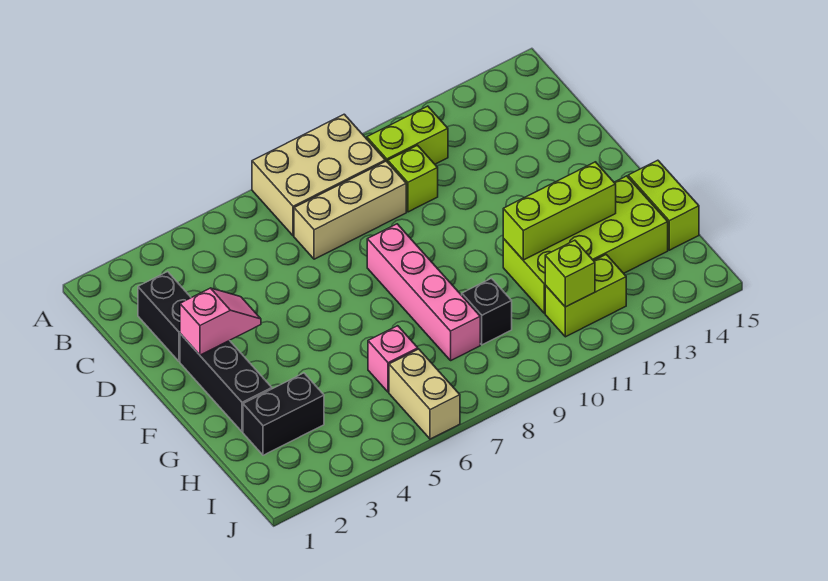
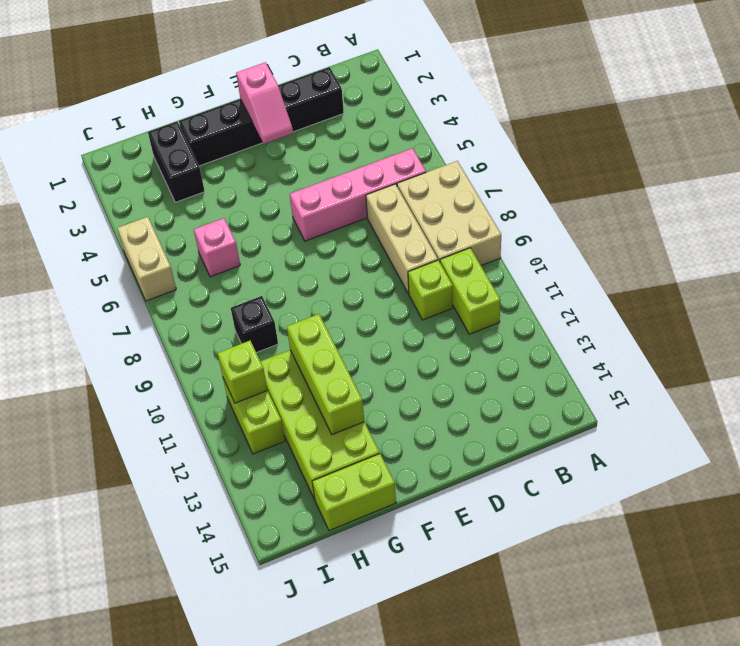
pink 1x4 brick [367,224,480,360] -> pink 1x4 brick moved to [290,148,426,241]
tan 1x2 brick [389,349,460,439] -> tan 1x2 brick turned to [117,217,176,301]

